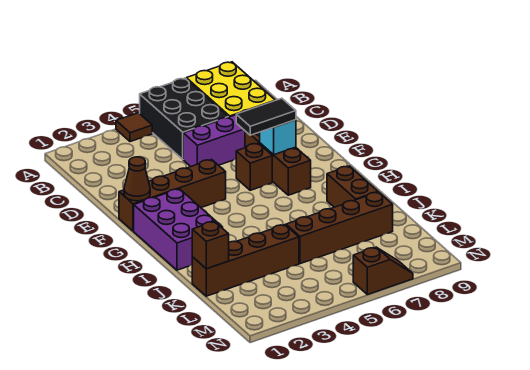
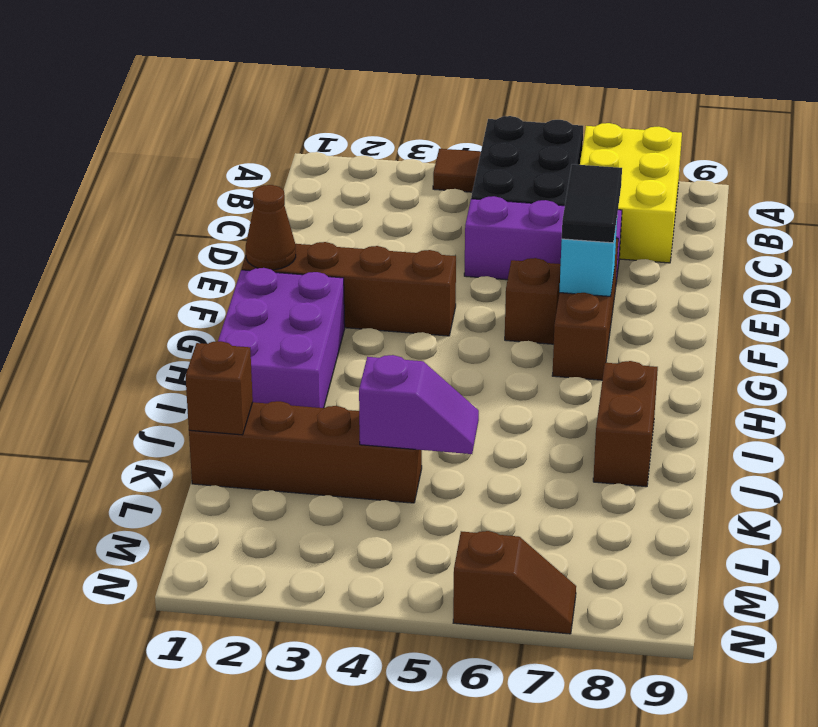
black 1x2 tile [236,98,296,135] -> black 1x2 tile turned to [562,164,622,243]
none -> purple 1x2 slope [359,355,479,454]
brown 1x4 brick [286,192,393,264] -> none

